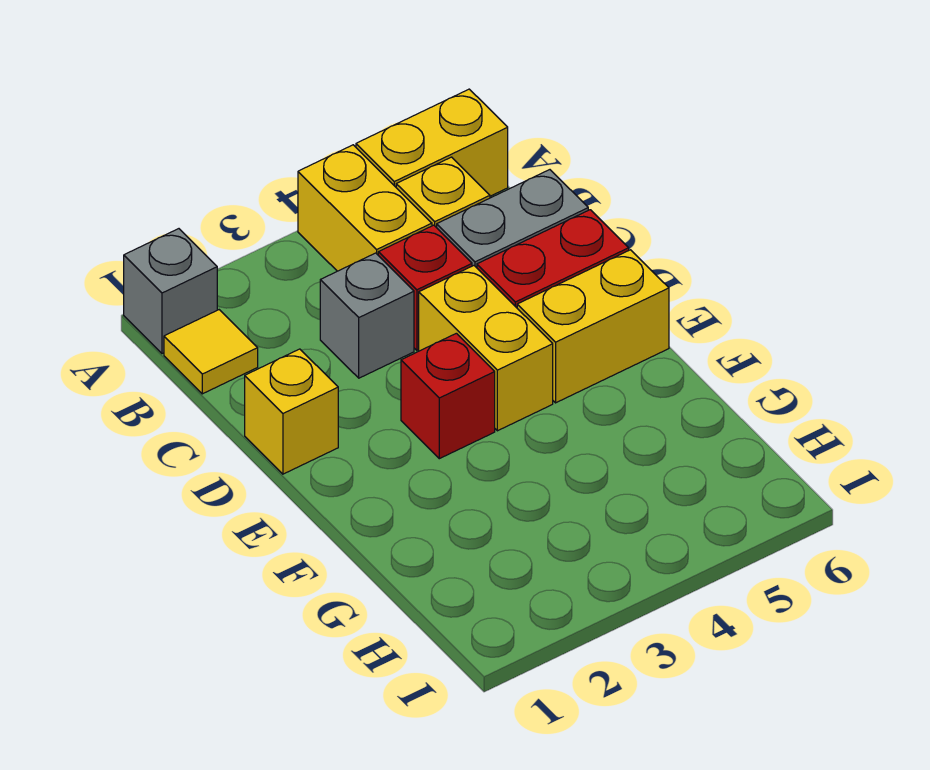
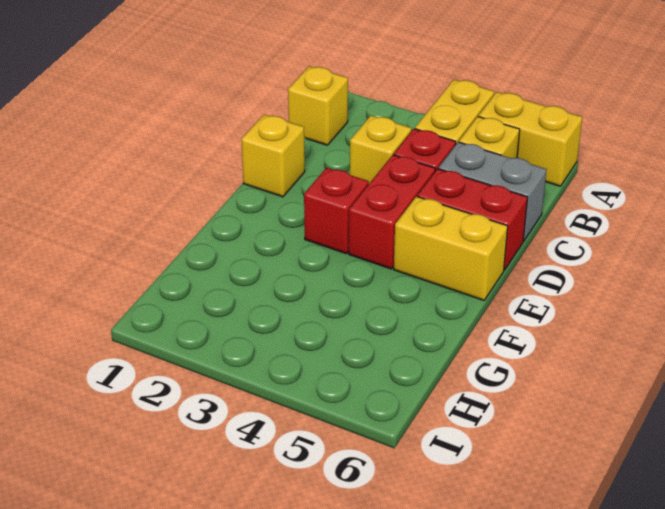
grey 1x1 brick [124,229,217,354] -> none
yellow 1x1 tile [164,310,258,394] -> yellow 1x1 brick [288,66,348,145]
grey 1x1 brick [320,253,414,378] -> yellow 1x1 brick [350,116,412,183]
yellow 1x2 brick [419,266,553,431] -> red 1x2 brick [349,155,435,269]

